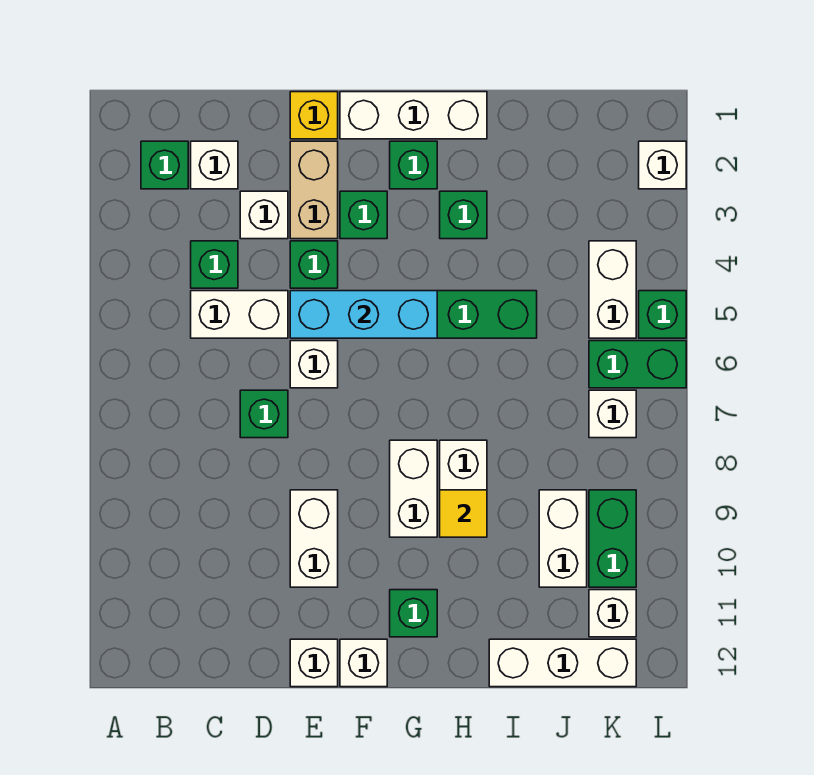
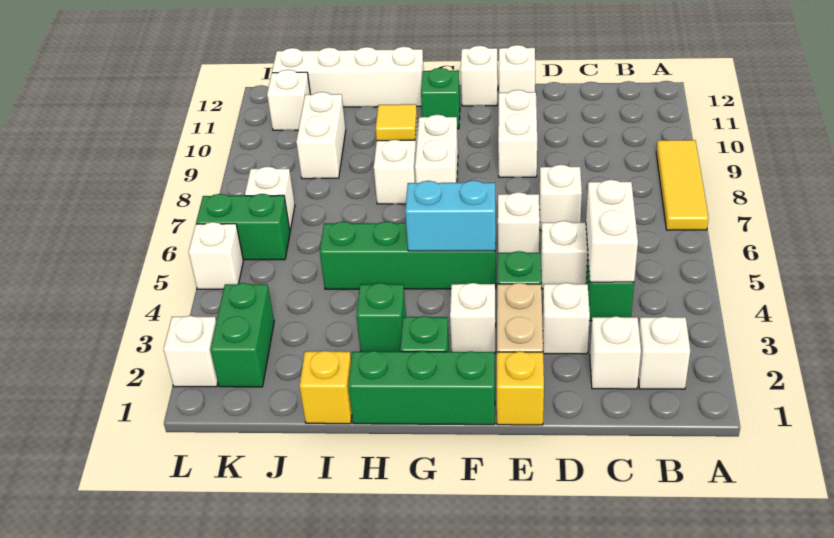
none -> yellow 1x3 tile [656,140,709,230]
green 1x1 brick [141,141,188,189] -> white 1x1 brick [638,316,690,389]
green 1x1 brick [240,390,288,438] -> white 1x1 brick [539,165,582,231]
cyan 1x3 brick [290,291,437,338] -> cyan 1x2 brick [405,180,496,251]
white 1x3 brick [340,92,487,139] -> green 1x3 brick [348,351,495,425]
green 1x1 brick [340,191,387,239] -> white 1x1 brick [450,283,496,352]
none -> yellow 1x1 brick [299,351,352,424]
white 1x3 brick [489,639,636,687] -> white 1x4 brick [272,47,424,107]
white 1x2 brick [589,241,636,338] -> white 1x2 brick moved to [586,180,638,282]
green 1x2 brick [589,490,636,587] -> green 1x2 brick moved to [210,283,274,387]
green 1x1 brick [639,291,686,338] -> white 1x1 brick [189,222,243,289]

